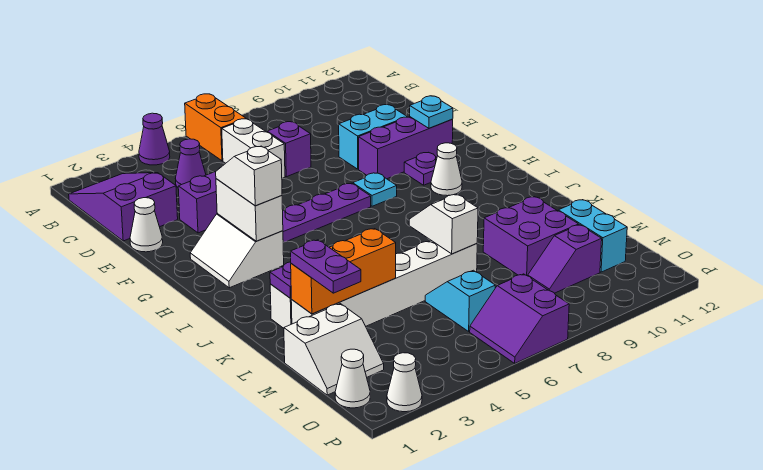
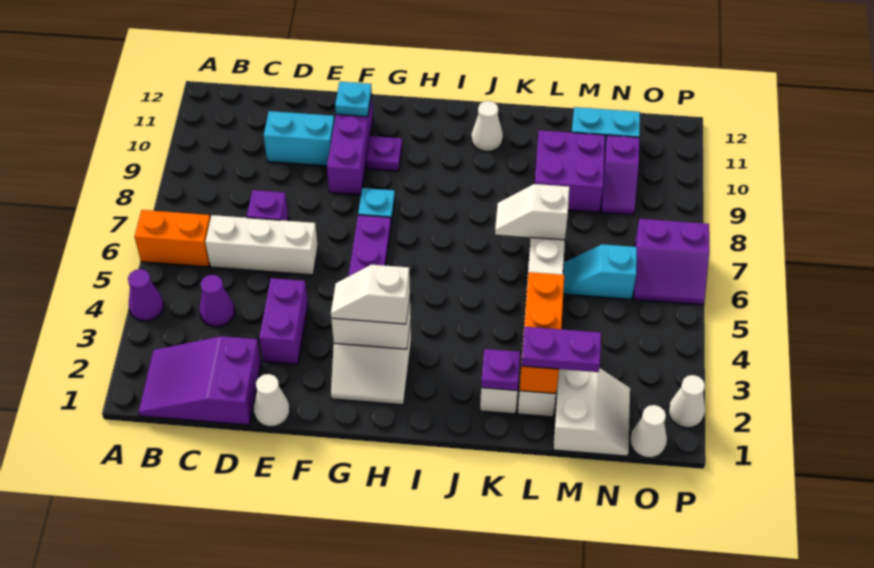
white 1x2 brick [222,119,285,178] -> white 1x3 brick [205,215,318,275]
cyan 1x2 brick [339,105,407,169] -> cyan 1x2 brick turned to [264,111,335,166]
white 1x1 cone [431,143,462,196] -> white 1x1 cone moved to [471,101,503,151]

